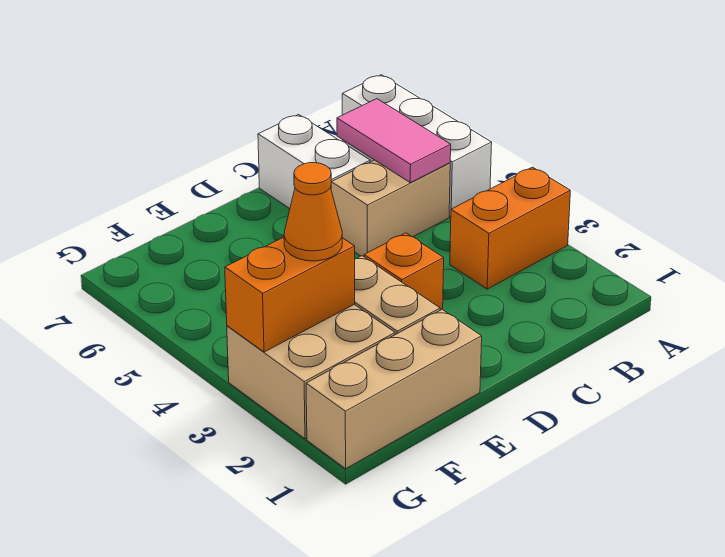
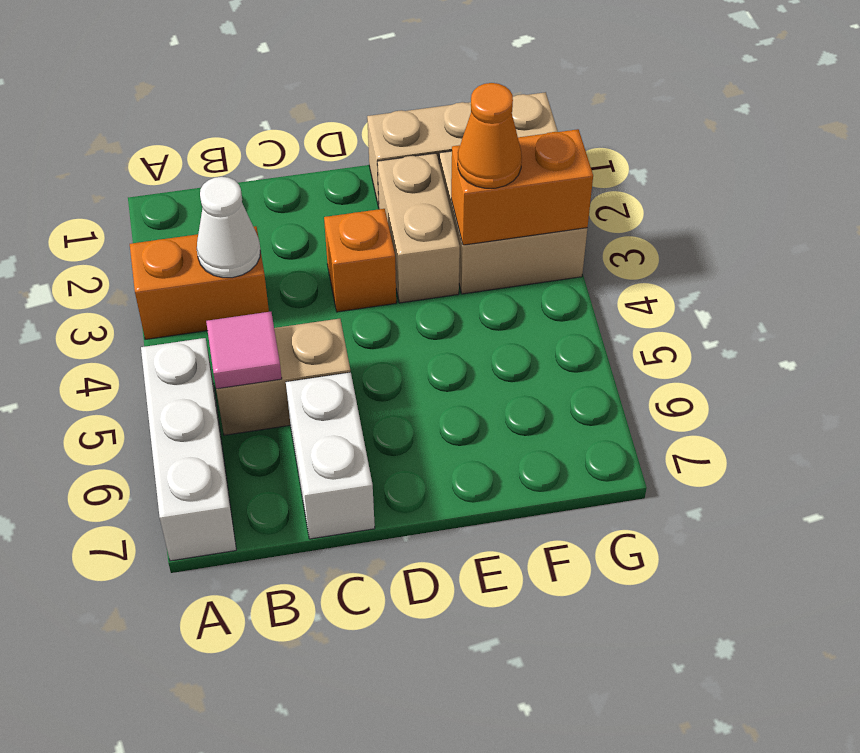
none -> white 1x1 cone [197,177,260,278]
pink 1x2 tile [337,99,451,183] -> pink 1x1 tile [206,312,282,389]

